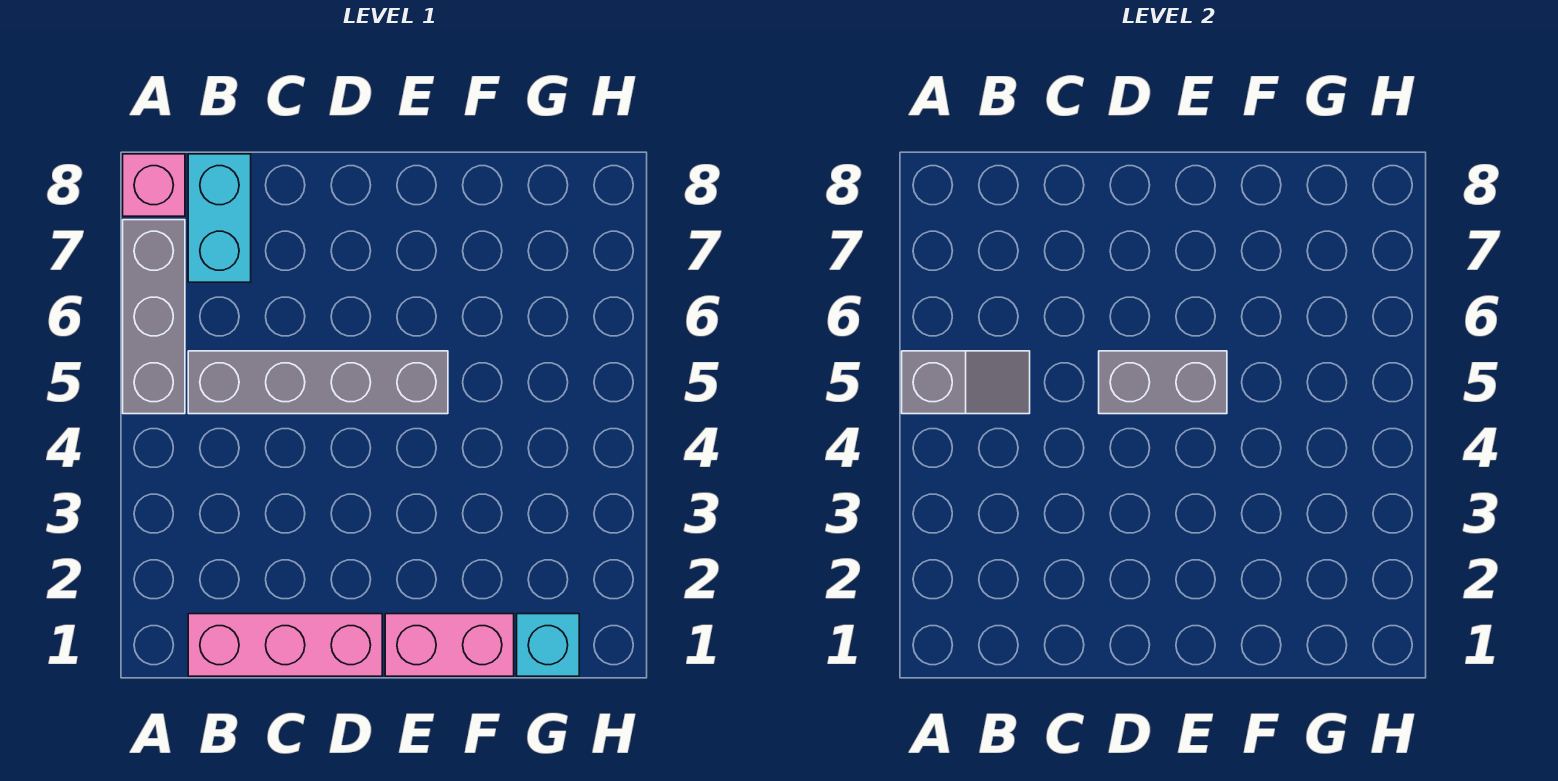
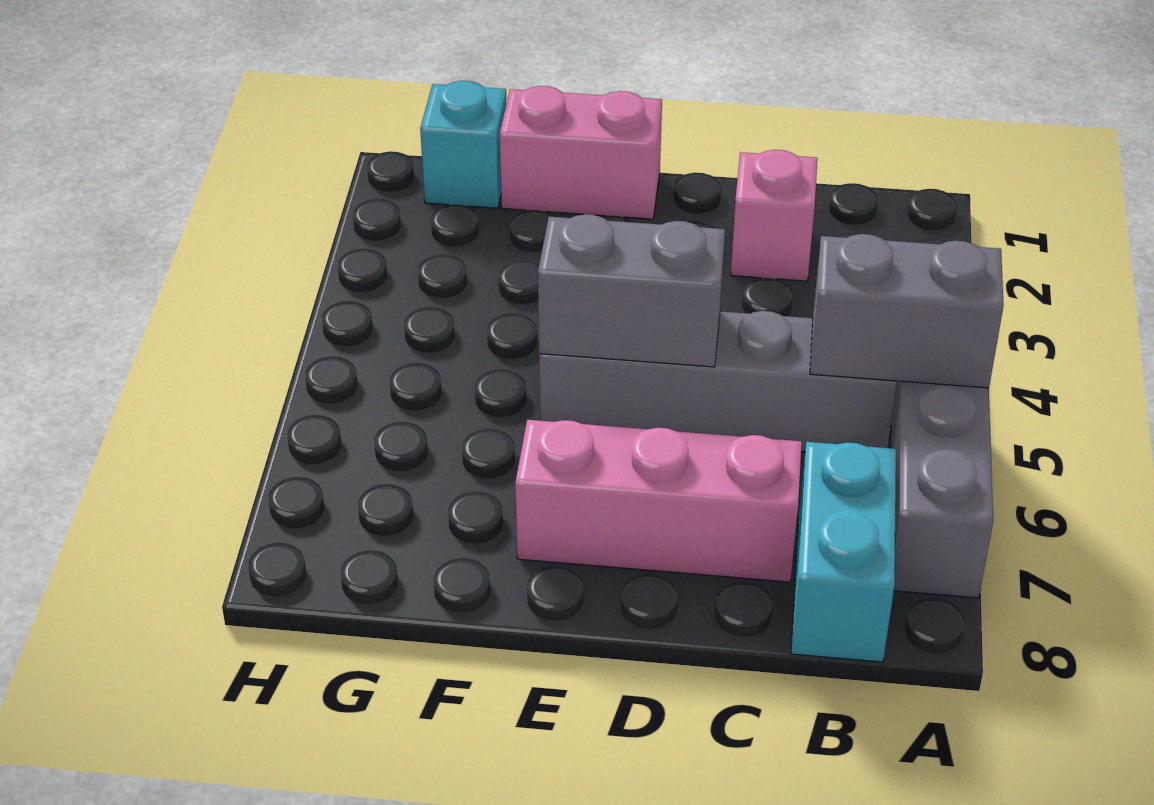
grey 1x2 slope [902,351,1030,414] -> grey 1x2 brick [810,234,1004,388]
pink 1x1 brick [123,154,185,216] -> pink 1x1 brick moved to [731,150,817,281]
pink 1x3 brick [188,614,382,676] -> pink 1x3 brick moved to [515,420,802,582]

